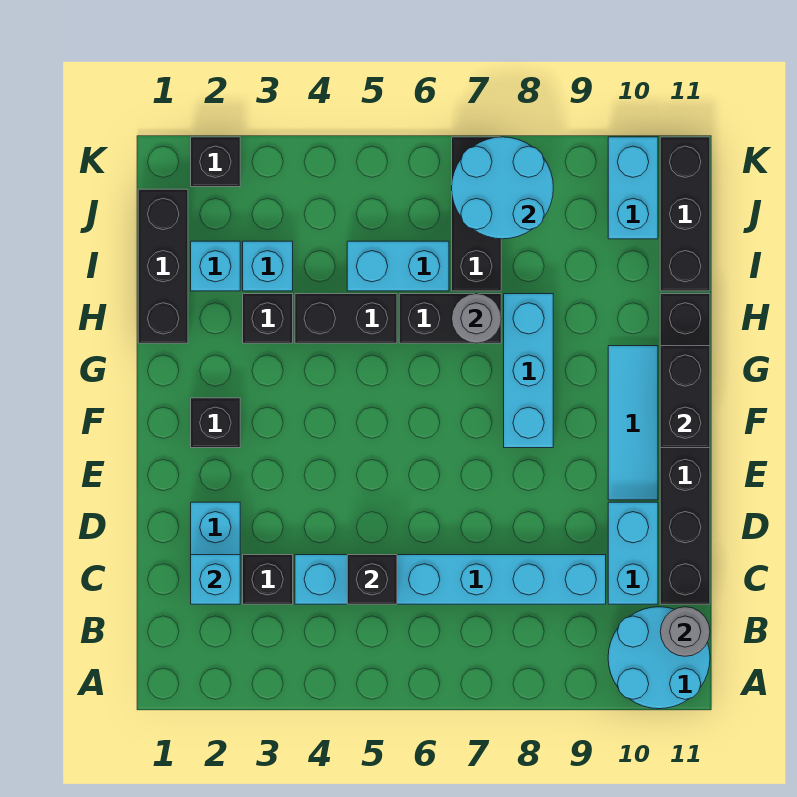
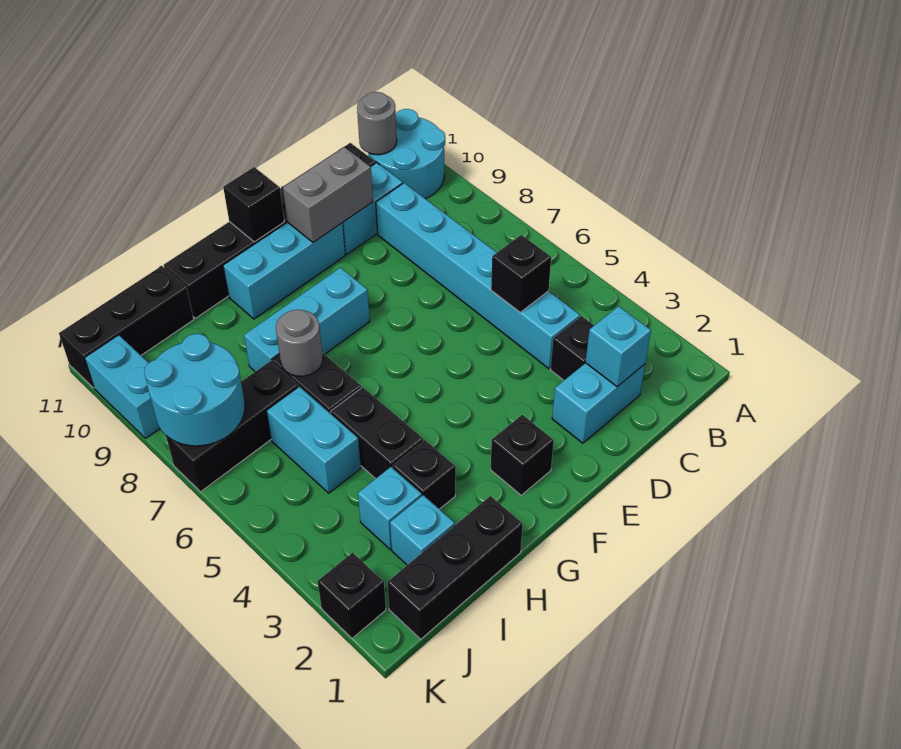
none -> grey 1x2 brick [283,147,373,242]
cyan 1x3 tile [608,346,658,500] -> cyan 1x3 brick [223,222,345,319]
black 1x2 brick [660,346,710,448] -> black 1x1 brick [223,167,284,242]
cyan 1x2 brick [608,137,658,239] -> cyan 1x2 brick turned to [85,335,160,438]

